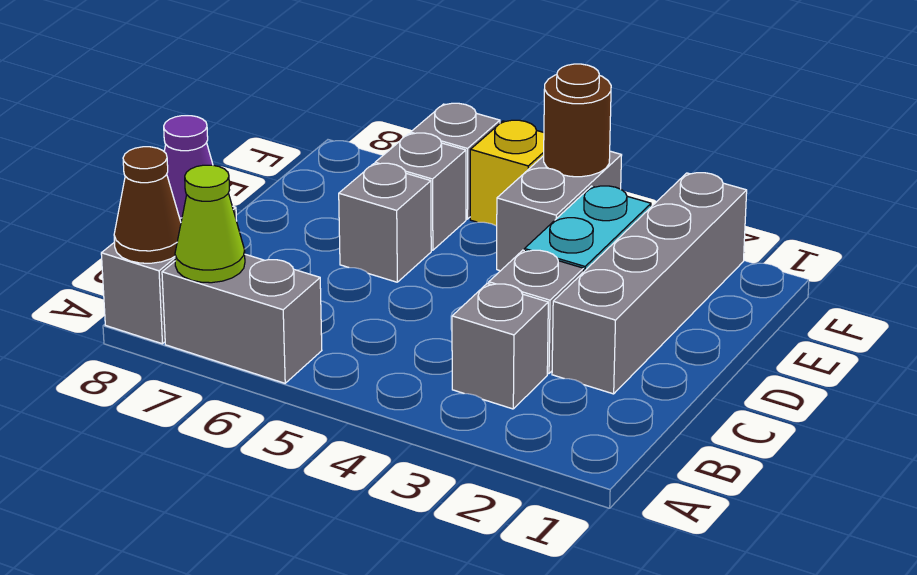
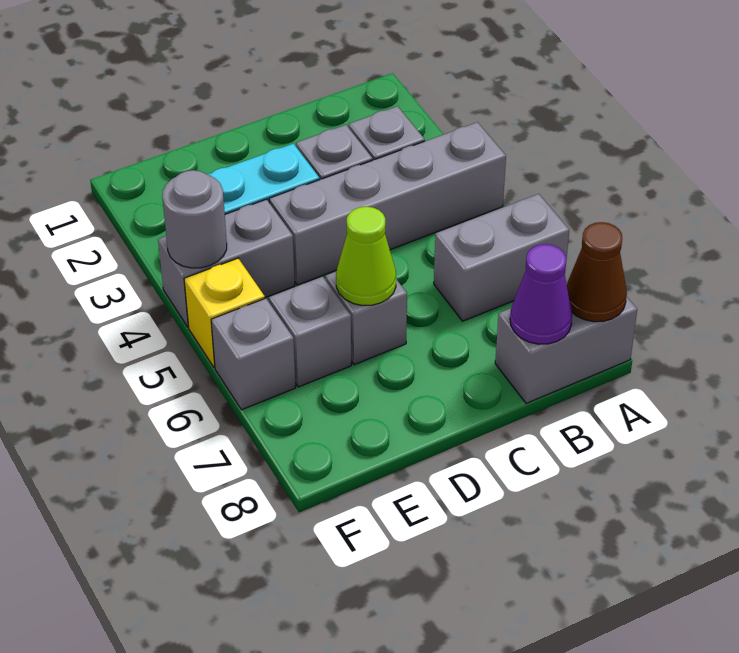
grey 1x2 brick [162,254,322,383] -> grey 1x2 brick turned to [434,194,569,321]
lime 1x1 cone [175,165,245,283] -> lime 1x1 cone moved to [336,207,396,305]
grey 1x4 brick [552,173,747,394] -> grey 1x4 brick moved to [269,122,506,285]
brown 1x1 round brick [544,64,611,177] -> grey 1x1 round brick [162,170,227,268]

